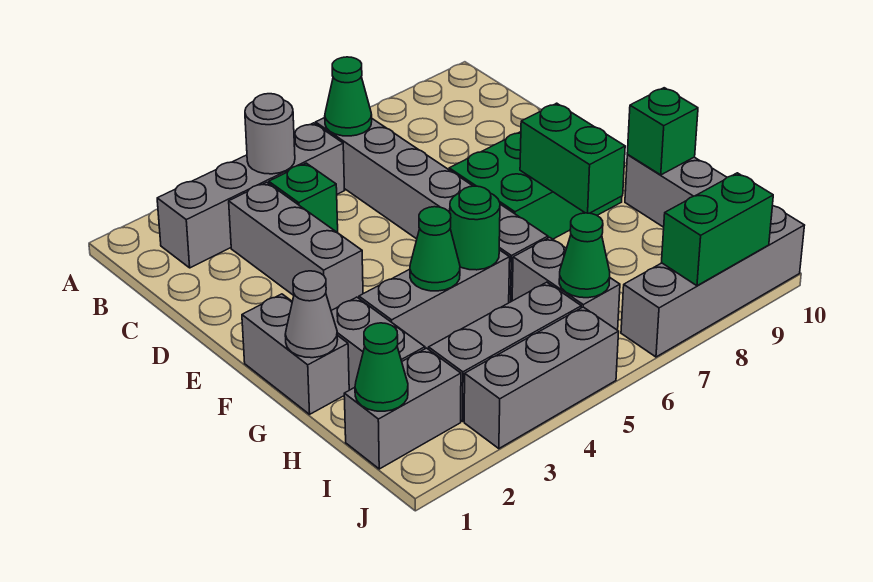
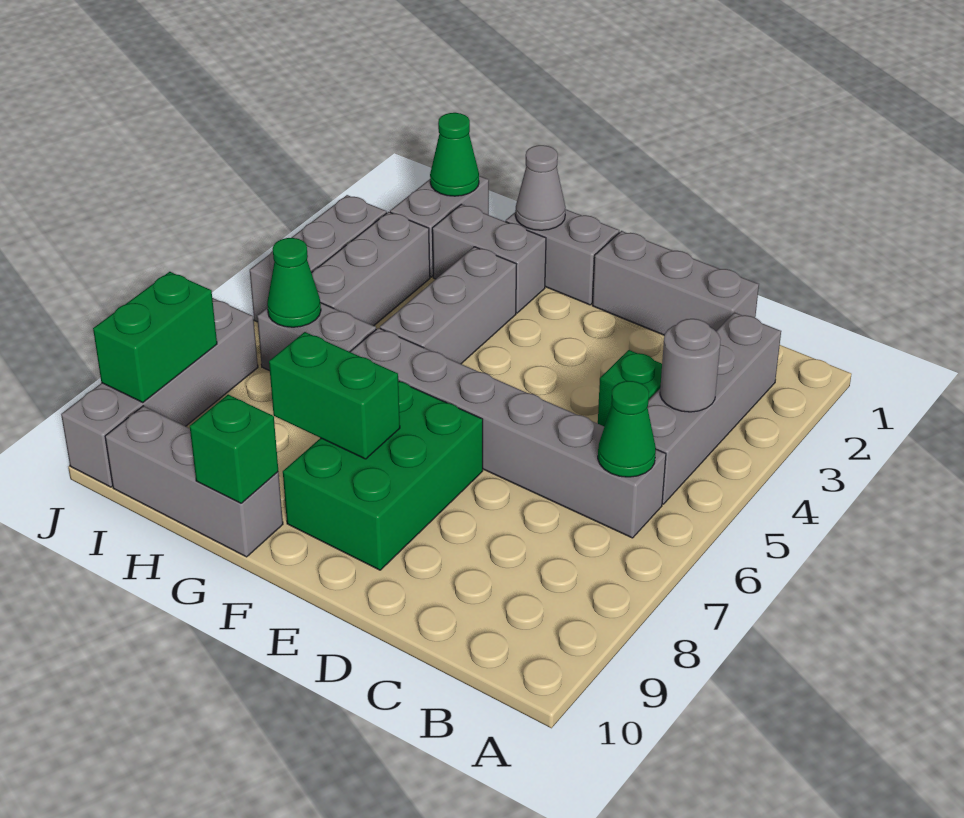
grey 1x3 brick [229,182,363,310] -> grey 1x3 brick moved to [592,231,759,335]
green 1x1 cone [410,207,460,291] -> none
green 1x1 round brick [450,186,500,270] -> none

